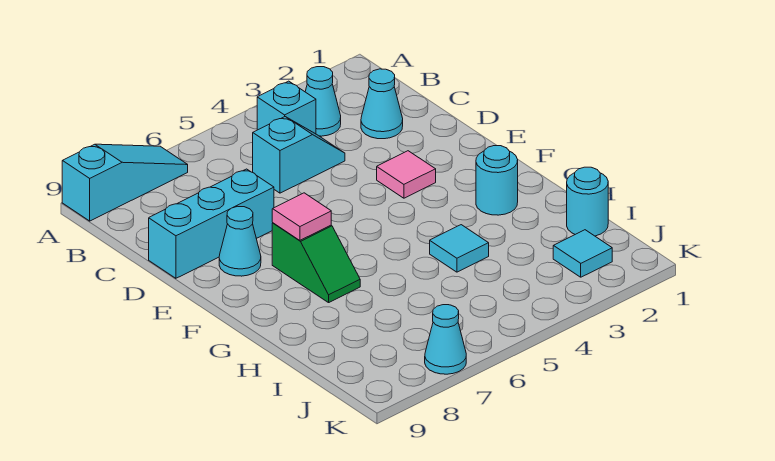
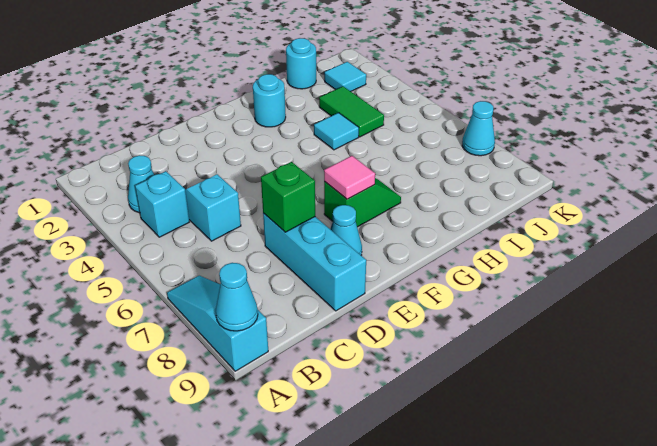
cyan 1x1 cone [361,69,403,139] -> cyan 1x1 cone moved to [216,263,258,331]
none -> green 1x1 brick [261,162,315,232]
pink 1x1 tile [377,151,436,198] -> none
none -> green 1x2 tile [319,86,384,137]

